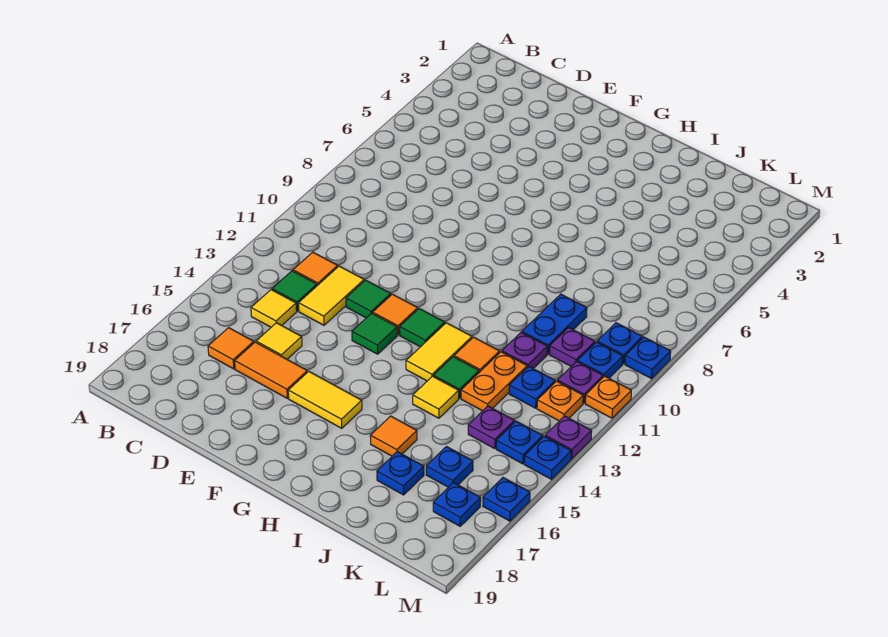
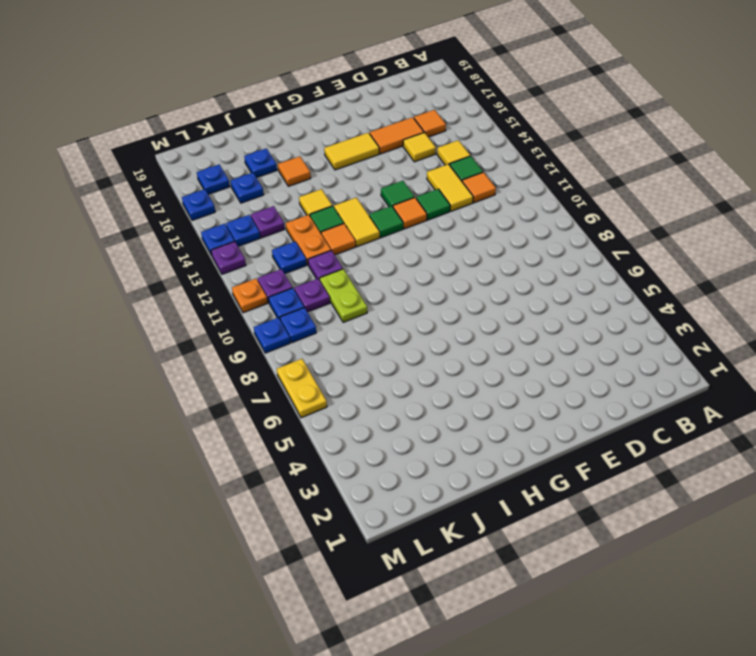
blue 1x2 plate [522,294,587,354] -> lime 1x2 plate [320,269,367,322]
orange 1x1 plate [537,381,583,421] -> none
none -> yellow 1x2 plate [277,359,327,418]

